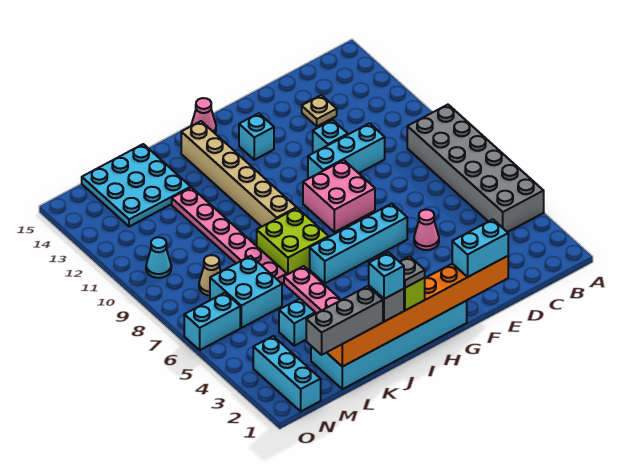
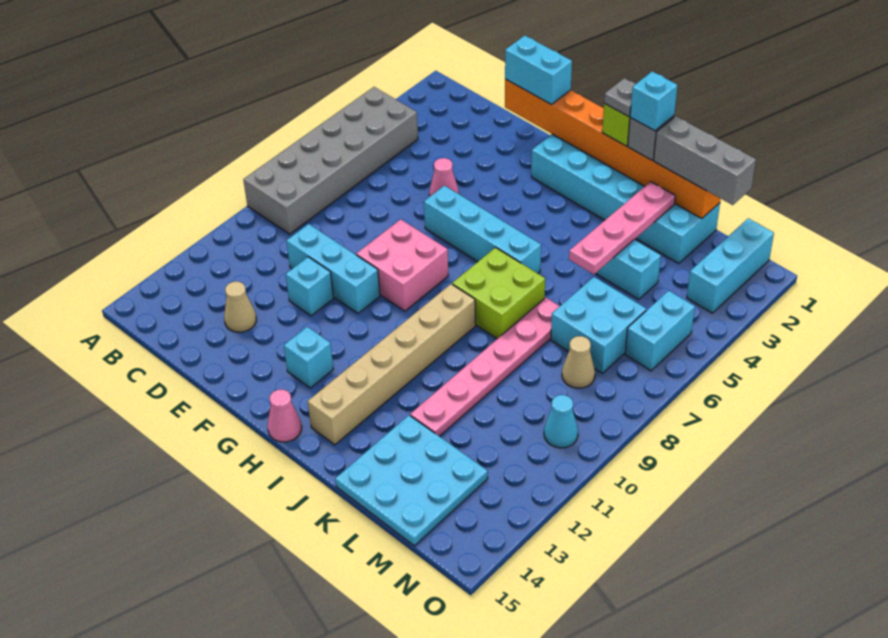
tan 1x1 plate [302,95,337,126] -> tan 1x1 cone [224,281,256,332]
cyan 1x2 brick [184,293,240,350] -> cyan 1x2 brick turned to [625,291,695,371]

